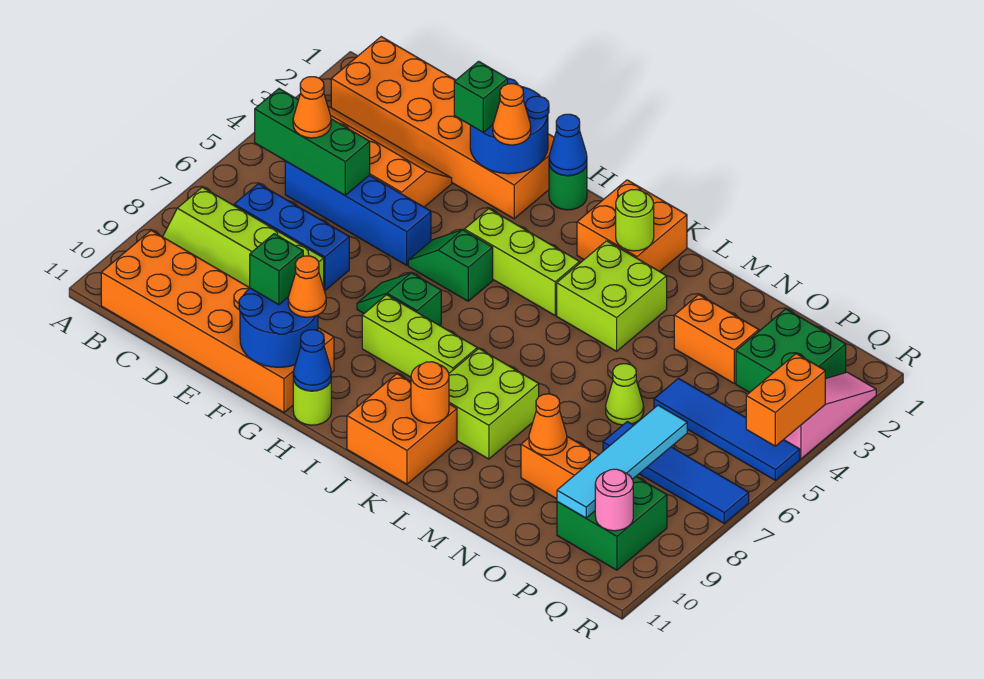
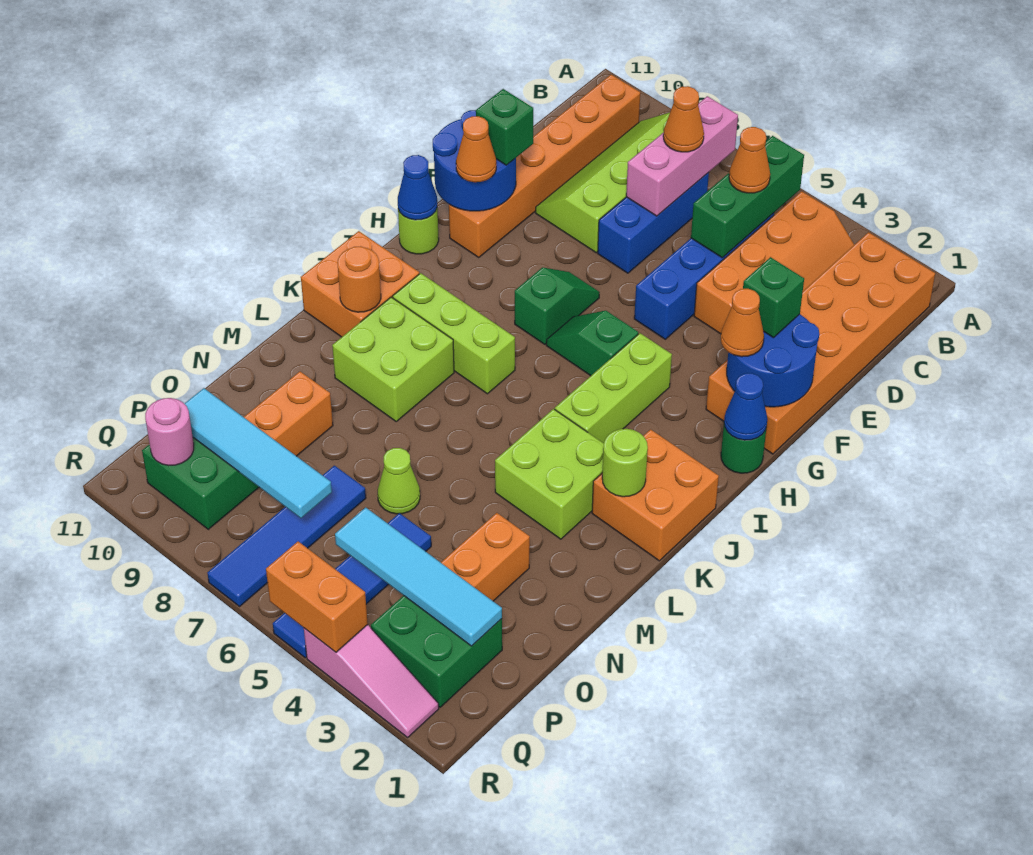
none -> pink 1x3 brick [626,96,738,216]
orange 2x6 brick [101,230,334,412] -> orange 1x6 brick [449,74,640,257]
green 1x2 slope [408,230,493,301] -> green 1x2 slope turned to [546,311,638,376]
lime 1x3 brick [362,295,477,377] -> lime 1x3 brick turned to [393,273,515,394]
orange 1x1 cone [529,394,567,455] -> orange 1x1 cone moved to [663,86,704,152]
none -> cyan 1x4 tile [335,507,502,646]

